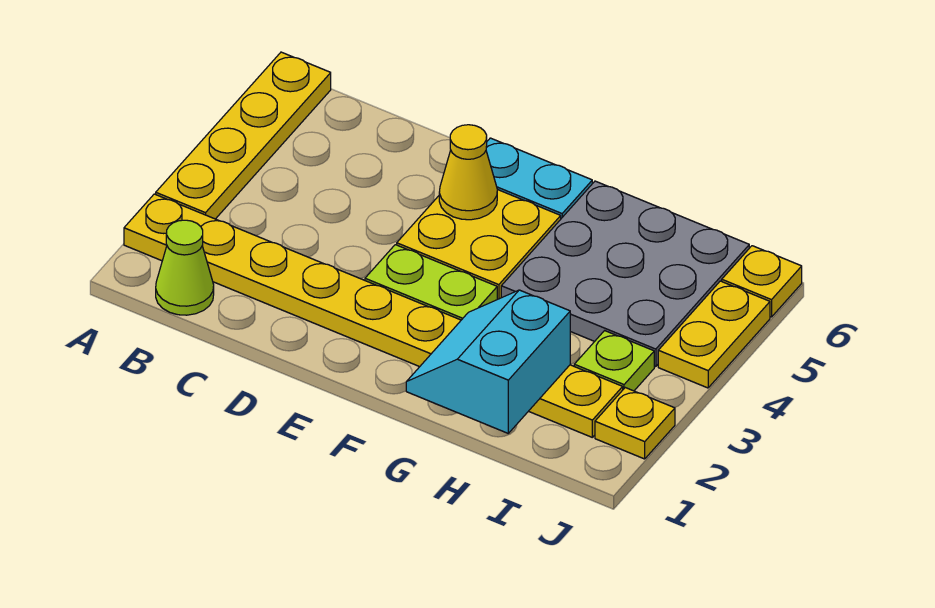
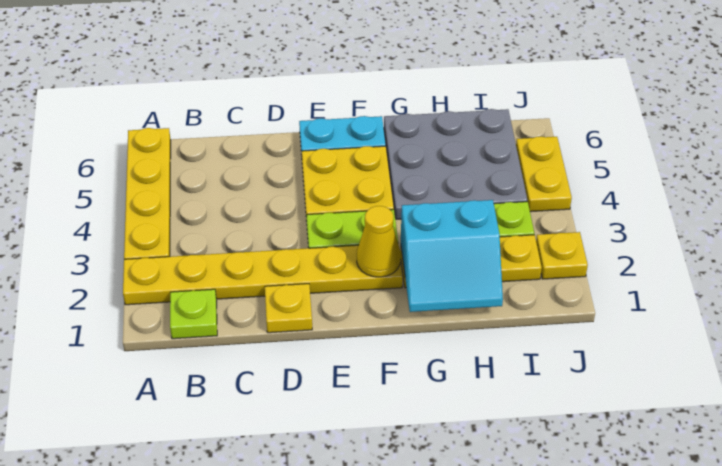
lime 1x1 cone [156,220,214,315] -> lime 1x1 plate [170,289,217,339]
yellow 1x1 cone [439,125,497,220] -> yellow 1x1 cone moved to [357,206,401,277]
cyan 2x2 slope [406,290,570,433] -> cyan 2x2 slope turned to [401,200,503,312]
yellow 1x1 plate [722,246,802,317] -> yellow 1x1 plate moved to [265,284,312,333]

